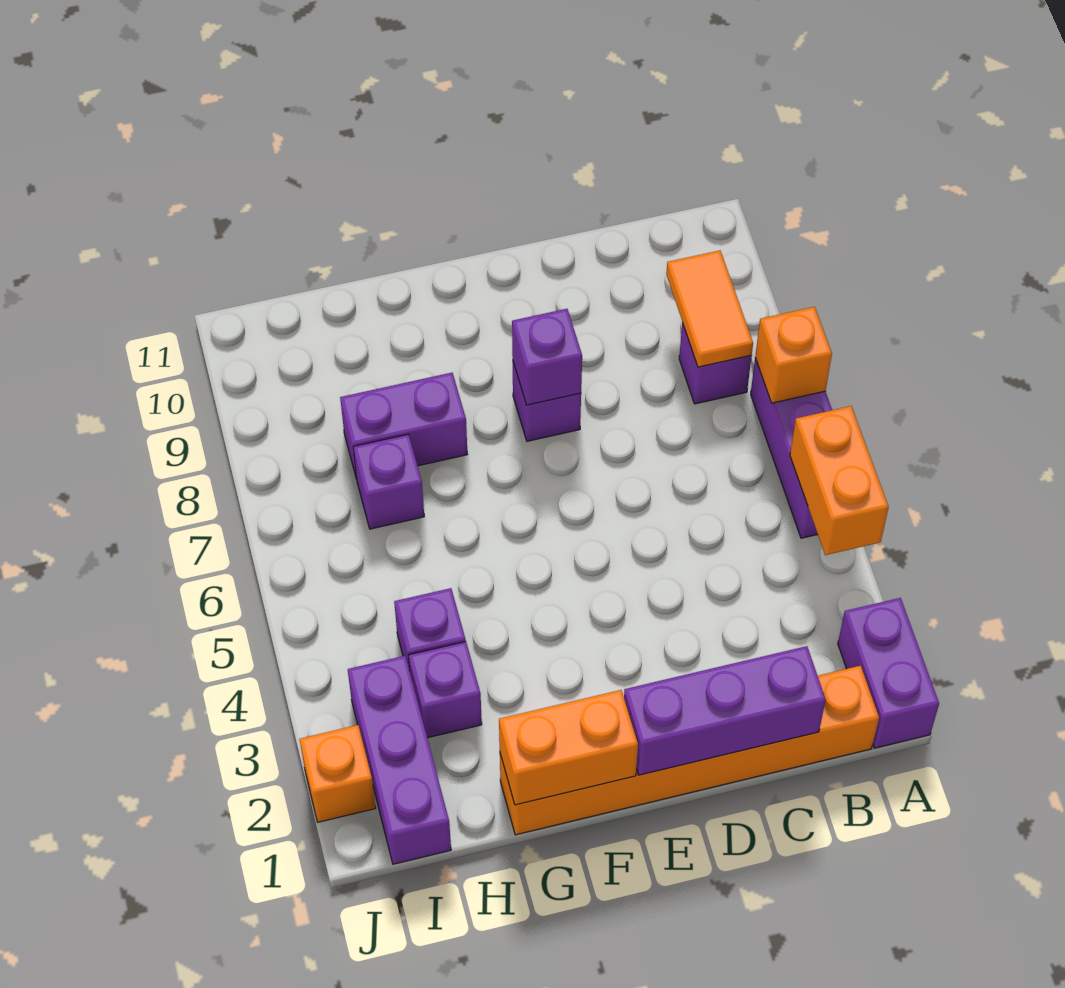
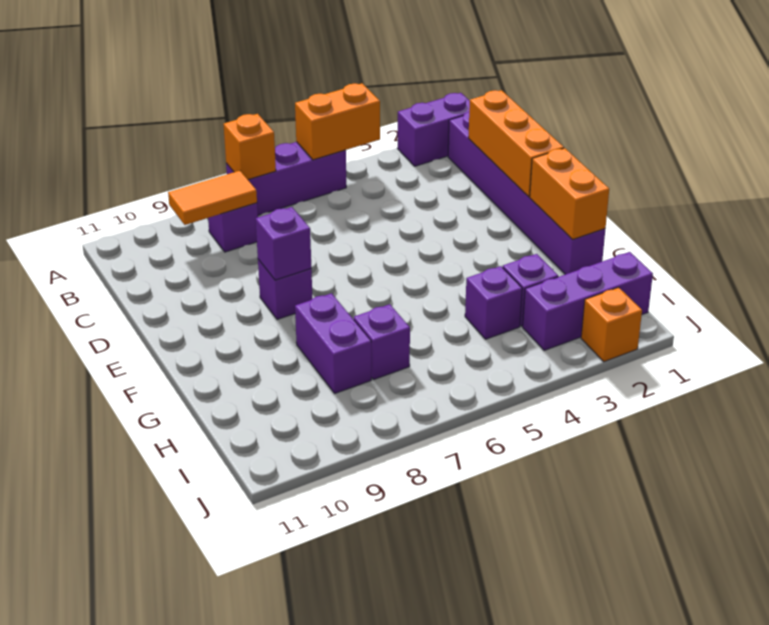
orange 1x6 brick [500,666,879,835] -> purple 1x6 brick [448,112,605,274]
purple 1x3 brick [624,646,826,775] -> orange 1x3 brick [468,90,564,197]

